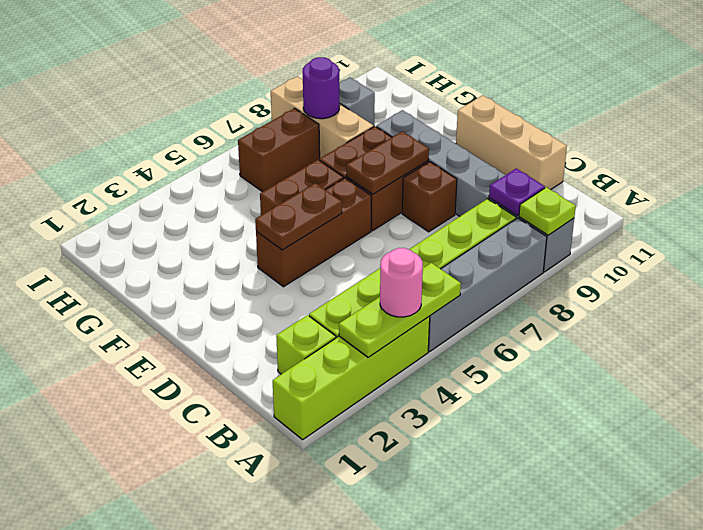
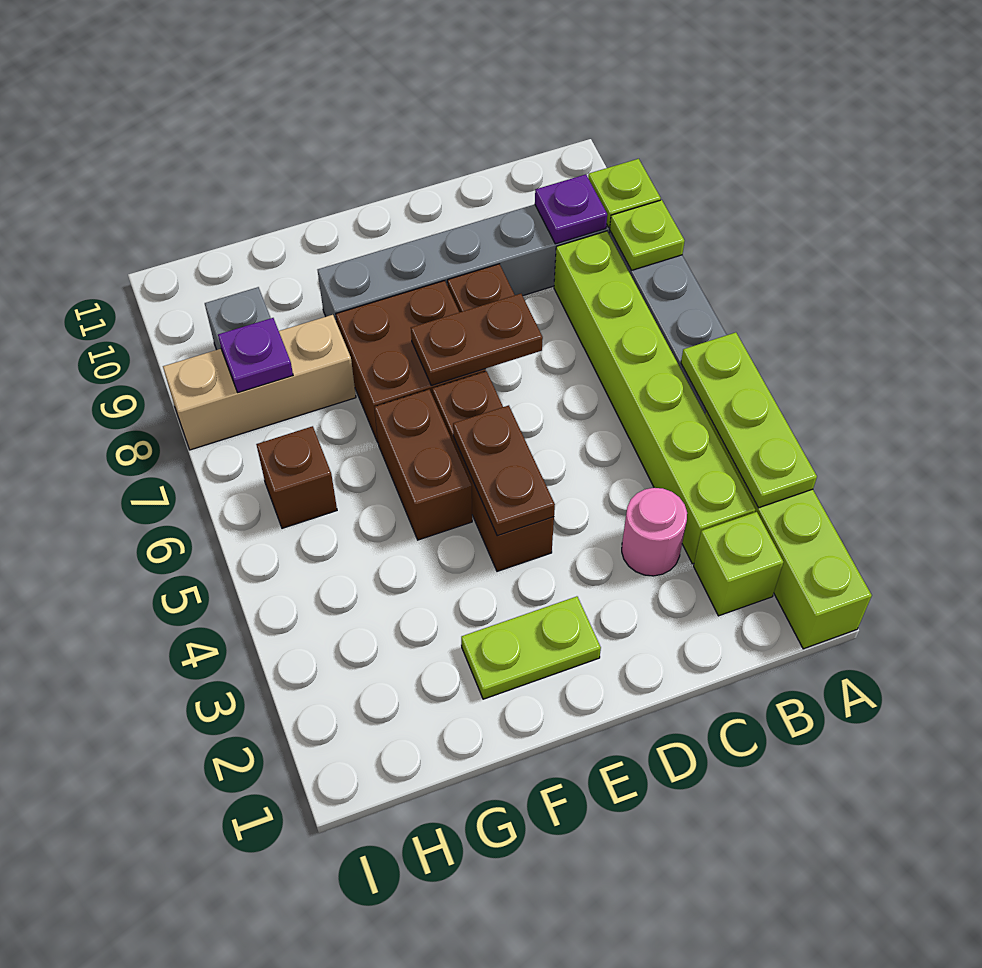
pink 1x1 round brick [380,248,423,317] -> pink 1x1 round brick moved to [622,488,687,576]
none -> lime 1x1 plate [610,200,684,270]
tan 1x3 brick [456,95,567,190] -> none
none -> lime 1x2 plate [461,596,601,699]
brown 1x2 plate [346,131,429,194] -> brown 1x2 plate turned to [411,294,543,385]
brown 1x2 brick [238,108,320,192] -> brown 1x1 brick [256,426,337,528]
purple 1x1 round brick [303,57,340,119] -> purple 1x1 plate [218,318,293,392]

